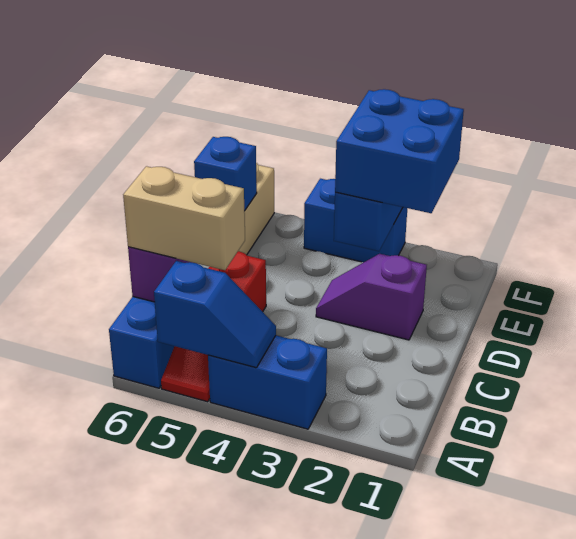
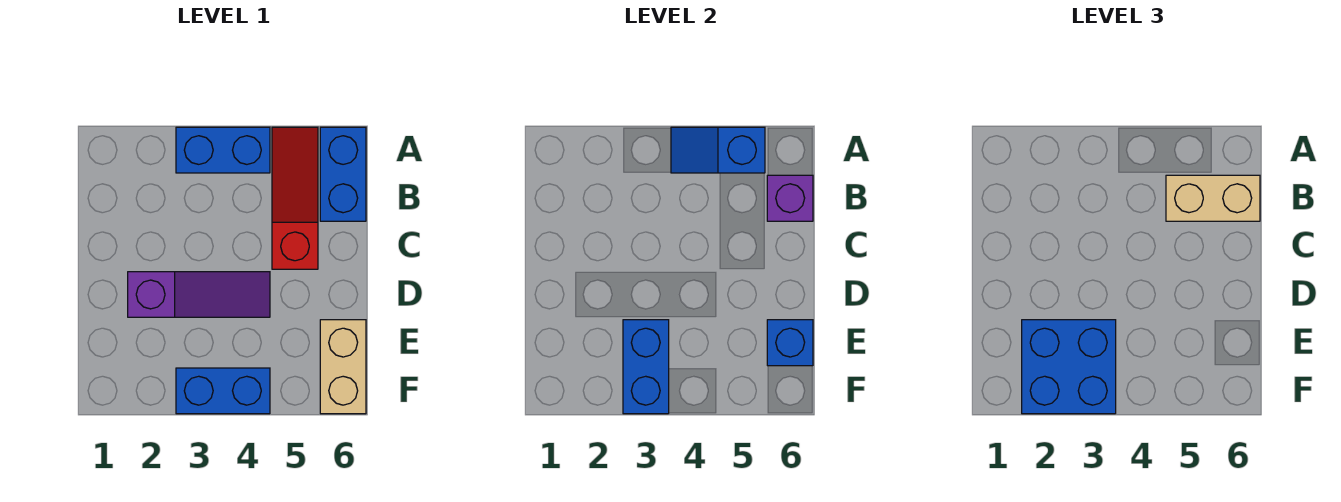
purple 1x2 slope [316,254,427,340] -> purple 1x3 slope [128,272,270,317]

